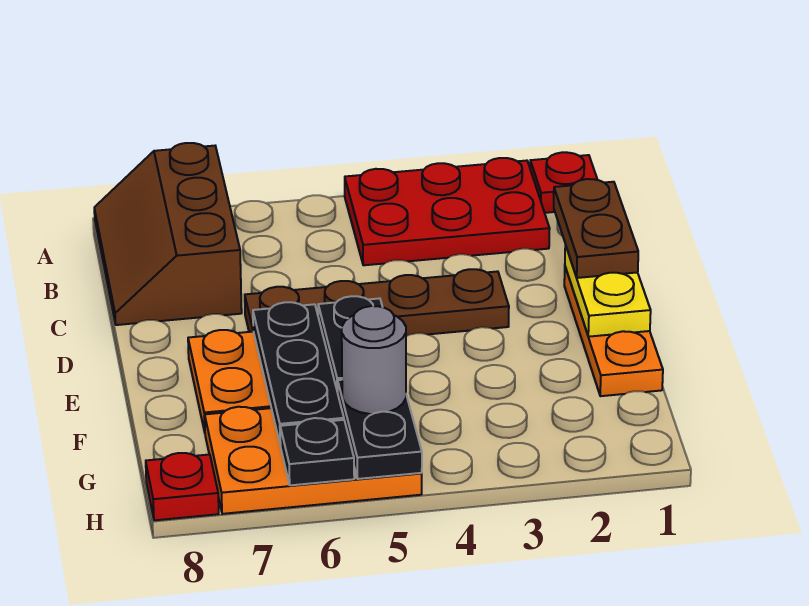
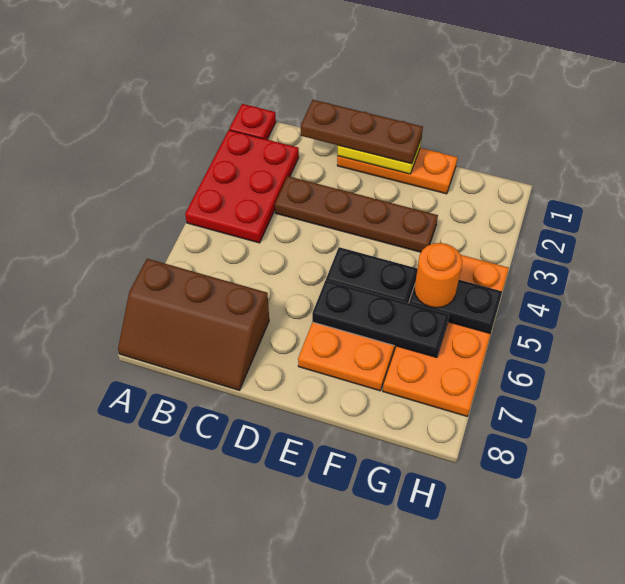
brown 1x2 plate [554,179,638,278] -> brown 1x3 plate [301,100,423,164]
brown 1x4 plate [245,269,509,336] -> brown 1x4 plate turned to [275,176,438,252]
orange 2x3 plate [205,407,422,514] -> orange 2x4 plate [383,255,509,416]
grey 1x1 round brick [342,306,406,414] -> orange 1x1 round brick [414,243,462,308]
black 1x1 plate [280,418,354,485] -> none
red 1x1 plate [146,453,219,520] -> none

